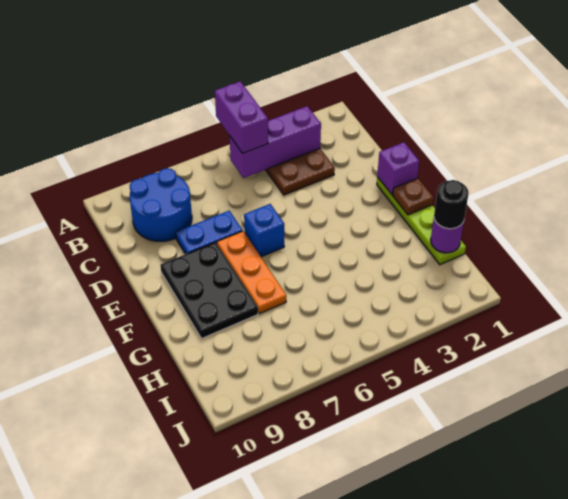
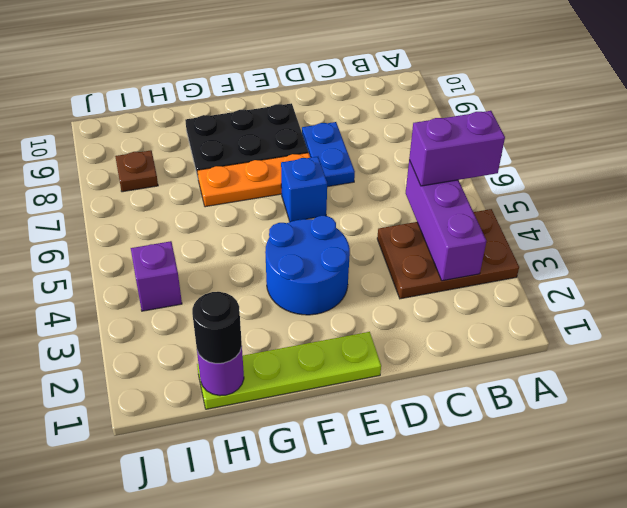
blue 2x2 round brick [130,168,192,241] -> blue 2x2 round brick moved to [265,216,350,315]
purple 1x1 brick [377,142,419,195] -> purple 1x1 brick moved to [131,241,182,311]
brown 1x1 plate [393,178,434,215] -> brown 1x1 plate moved to [115,151,158,192]

